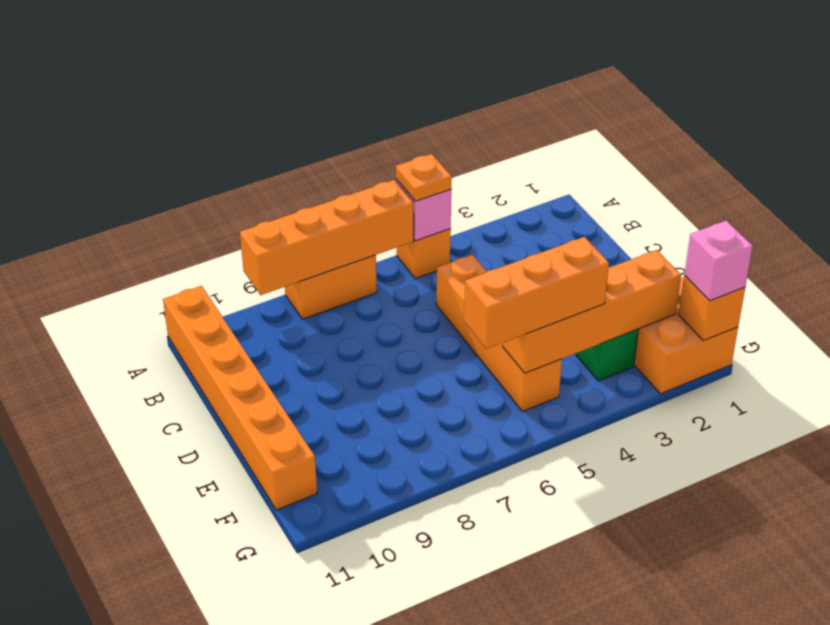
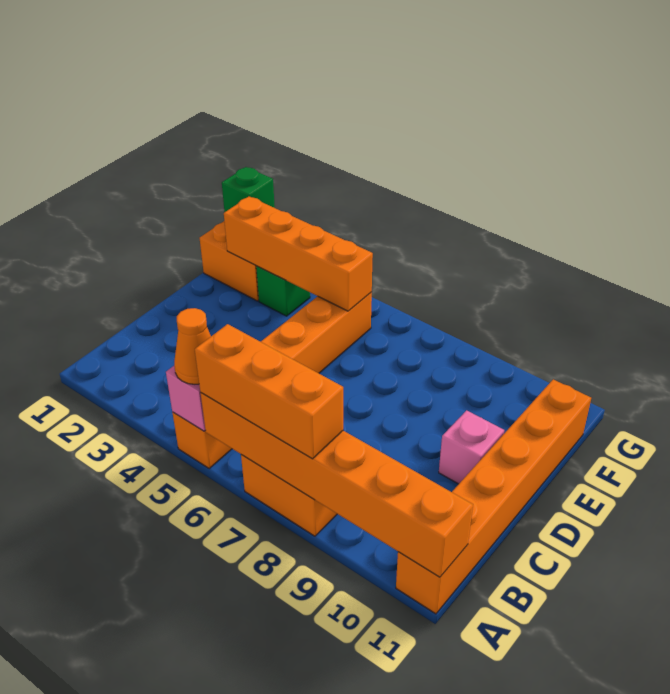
orange 1x1 plate [396,154,452,201] -> orange 1x1 cone [174,308,211,384]
orange 1x4 brick [240,180,414,295] -> orange 1x6 brick [201,393,473,577]
orange 1x3 brick [464,237,609,349] -> orange 1x3 brick moved to [195,324,343,459]
orange 1x1 brick [679,276,745,341] -> green 1x1 brick [222,167,275,212]
pink 1x1 brick [684,221,753,301] -> pink 1x1 brick moved to [439,410,504,484]

